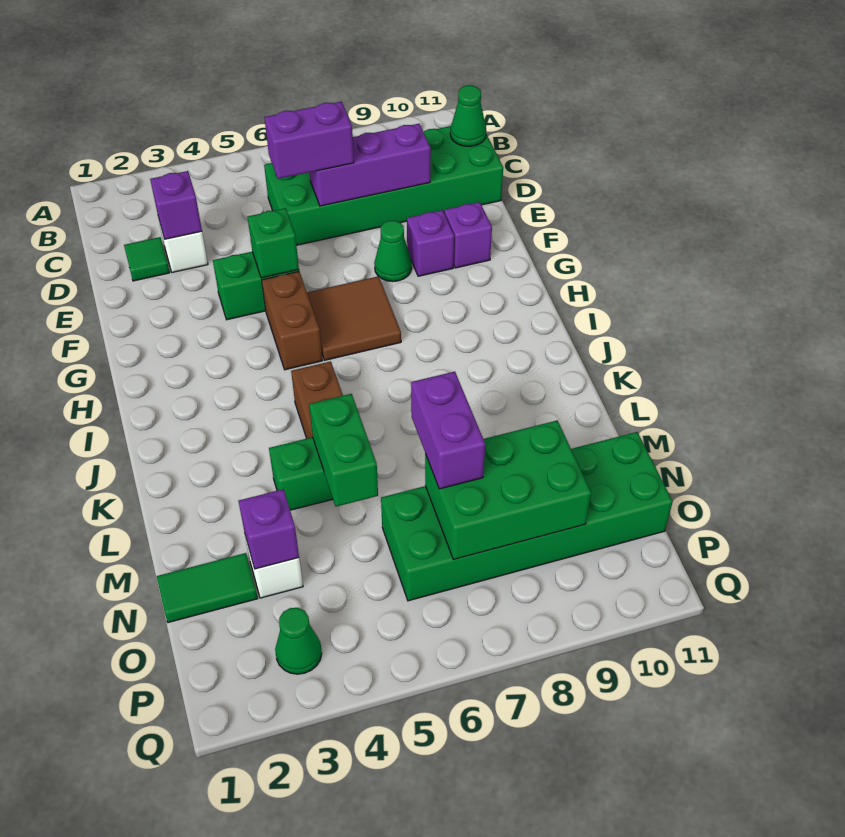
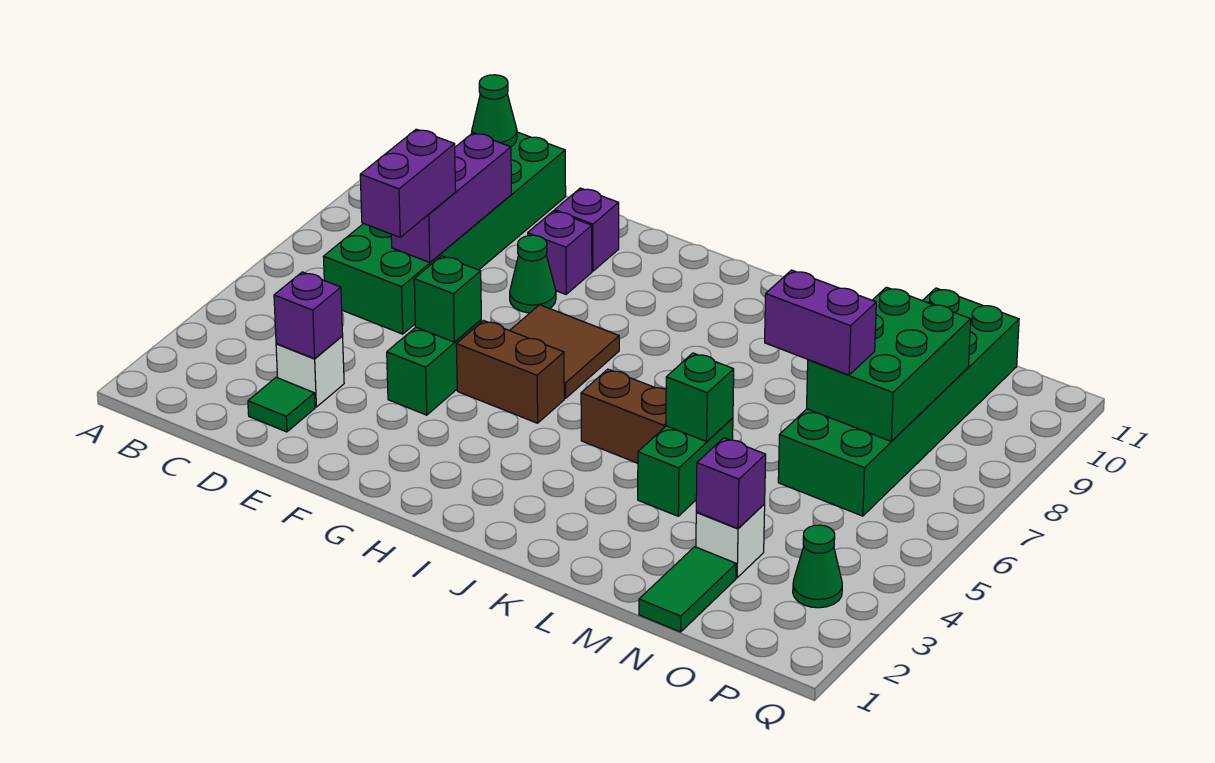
green 1x2 brick [309,394,378,507] -> green 1x1 brick [666,353,734,442]

